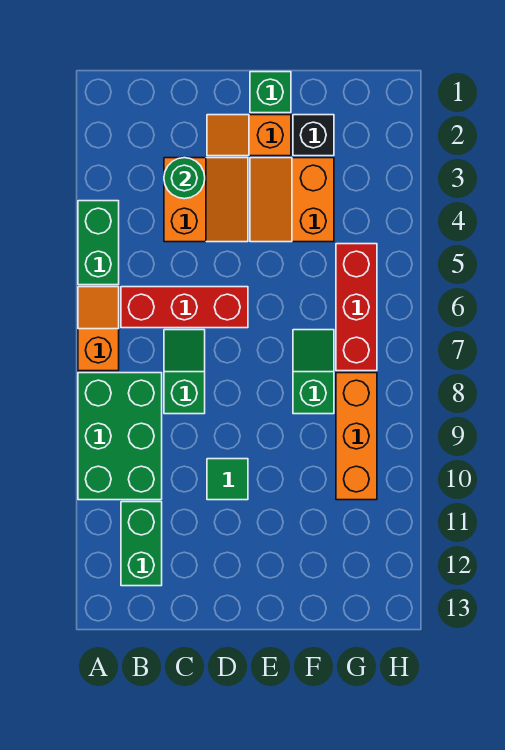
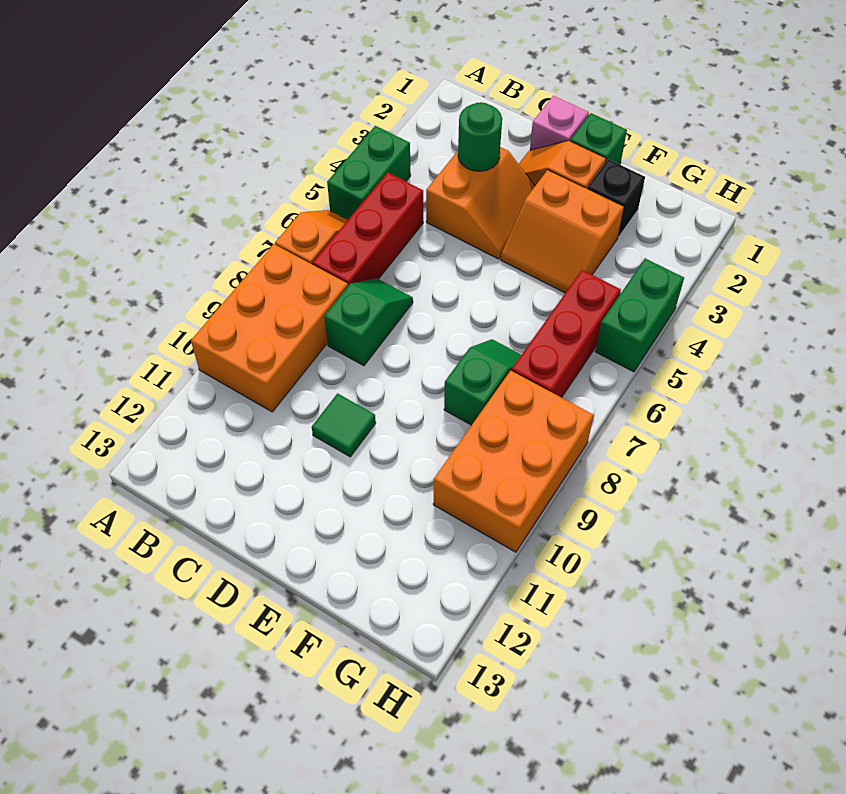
green 2x3 brick [78,373,162,500] -> orange 2x3 brick [191,244,348,412]
red 1x3 brick [121,287,248,328] -> red 1x3 brick turned to [313,173,423,286]
green 1x2 brick [121,502,162,586] -> green 1x2 brick moved to [595,258,684,372]
none -> pink 1x1 brick [530,96,589,150]
orange 2x2 slope [250,158,334,242] -> orange 2x2 slope turned to [501,170,624,293]
orange 1x3 brick [336,373,377,500] -> orange 2x3 brick [433,371,594,552]

